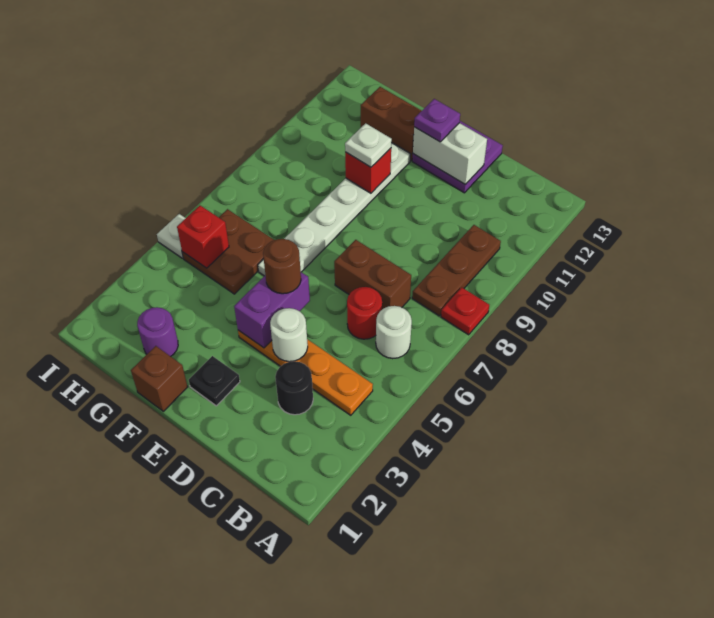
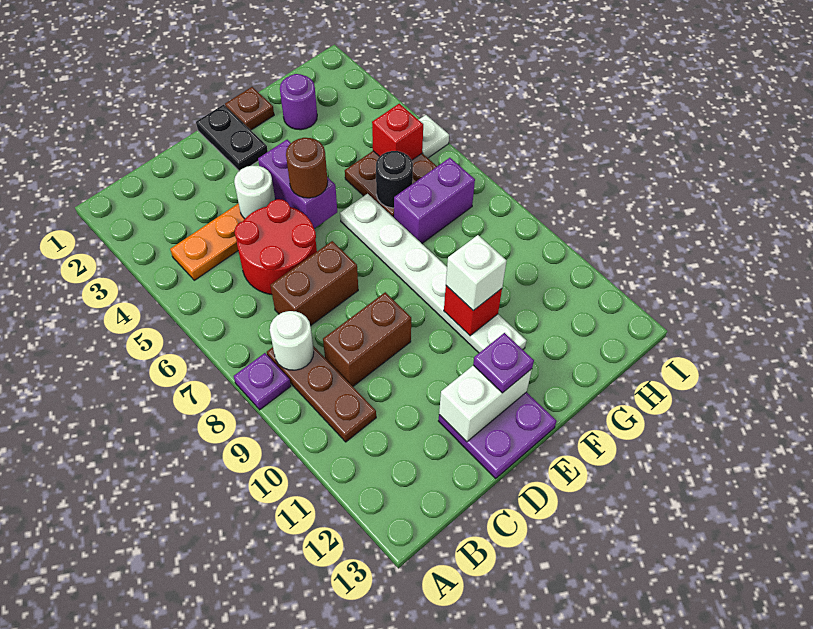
red 1x1 plate [441,287,489,335] -> purple 1x1 plate [234,353,291,410]
white 1x1 round brick [376,306,412,359] -> white 1x1 round brick moved to [270,311,314,370]
black 1x1 round brick [275,361,313,415] -> black 1x1 round brick moved to [376,151,413,208]
red 1x1 round brick [347,287,382,339] -> red 2x2 round brick [235,199,317,295]
black 1x1 plate [189,356,240,406] -> black 1x2 plate [196,105,268,171]
brown 1x1 brick [131,346,187,411] -> brown 1x1 plate [225,87,274,130]
white 1x1 plate [345,123,392,167] -> white 1x1 brick [446,235,507,311]
brown 1x2 brick [361,87,421,161] -> brown 1x2 brick moved to [323,292,411,386]
none -> purple 1x2 brick [394,158,475,243]

